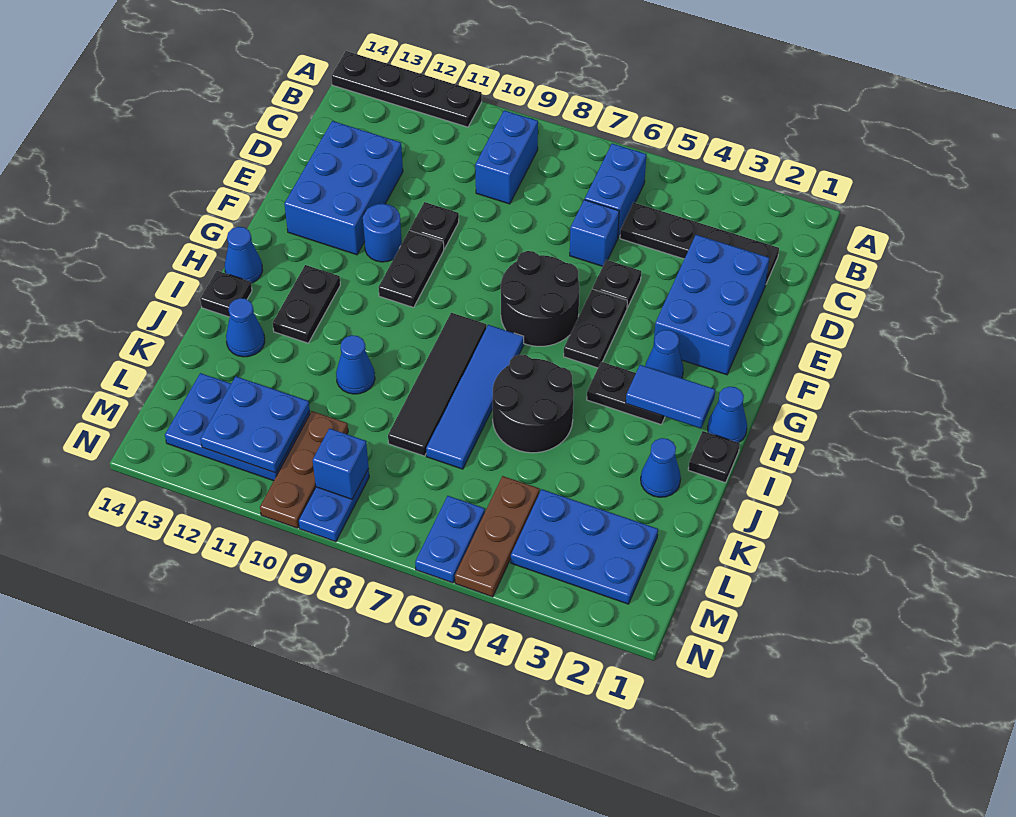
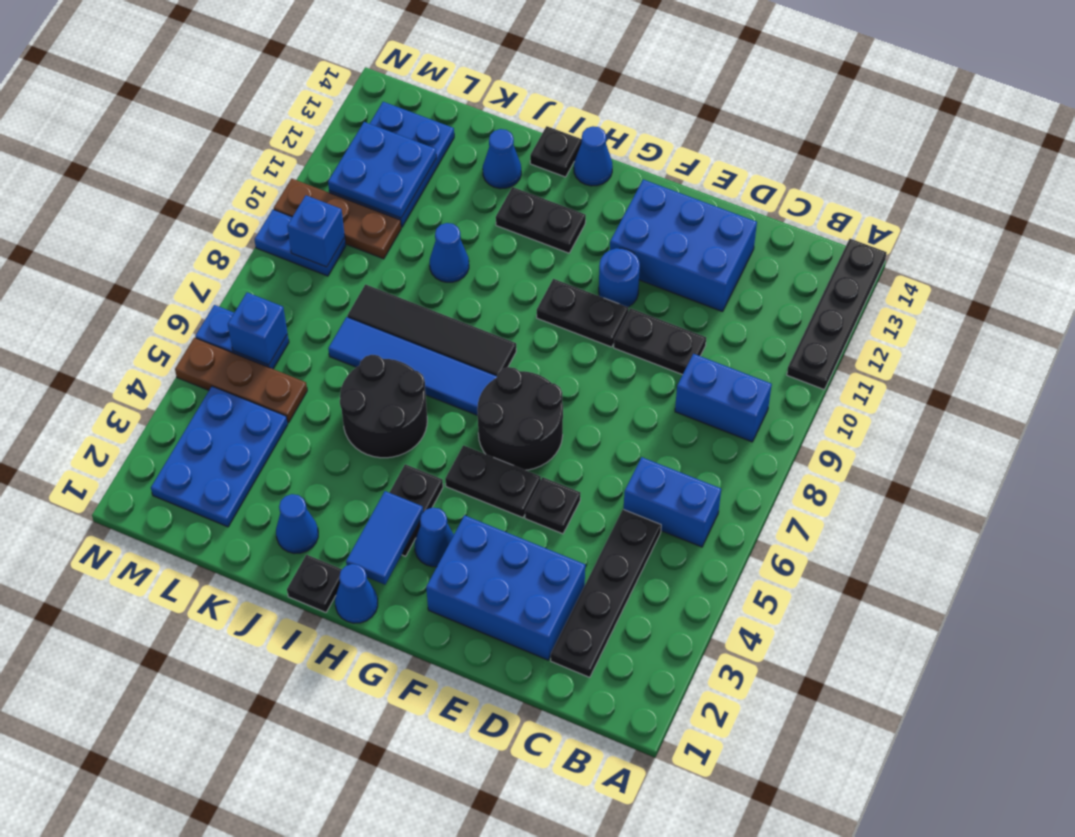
blue 1x1 brick [570,200,619,266] -> blue 1x1 brick moved to [228,293,287,365]
black 1x1 plate [410,202,459,249] -> black 1x2 plate [614,308,706,375]

